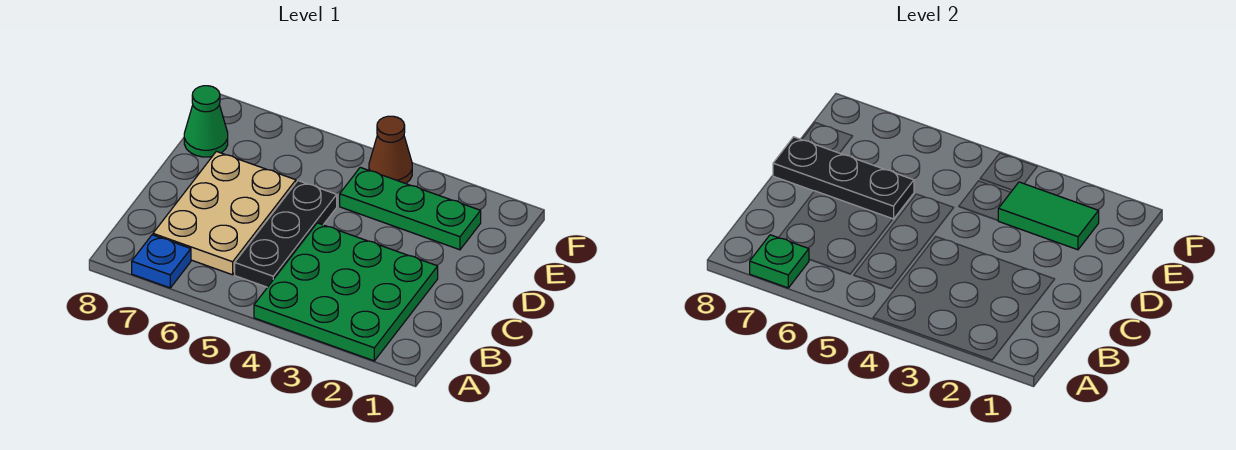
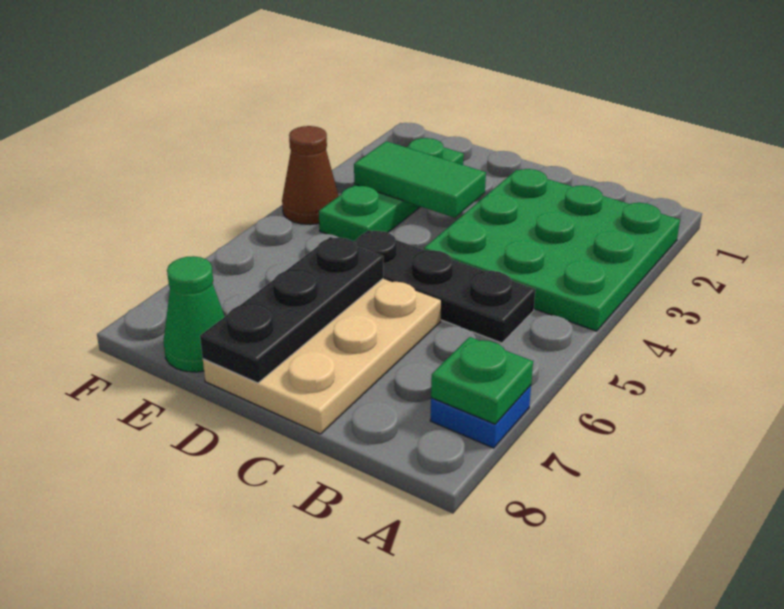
tan 2x3 plate [153,151,296,275] -> tan 2x3 plate turned to [203,279,441,434]
green 1x2 tile [998,182,1099,250] -> green 1x2 tile turned to [354,141,486,218]

